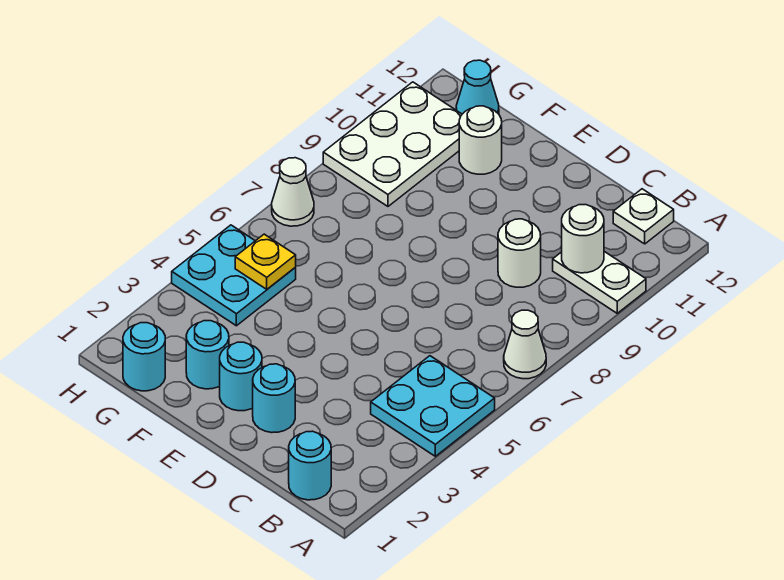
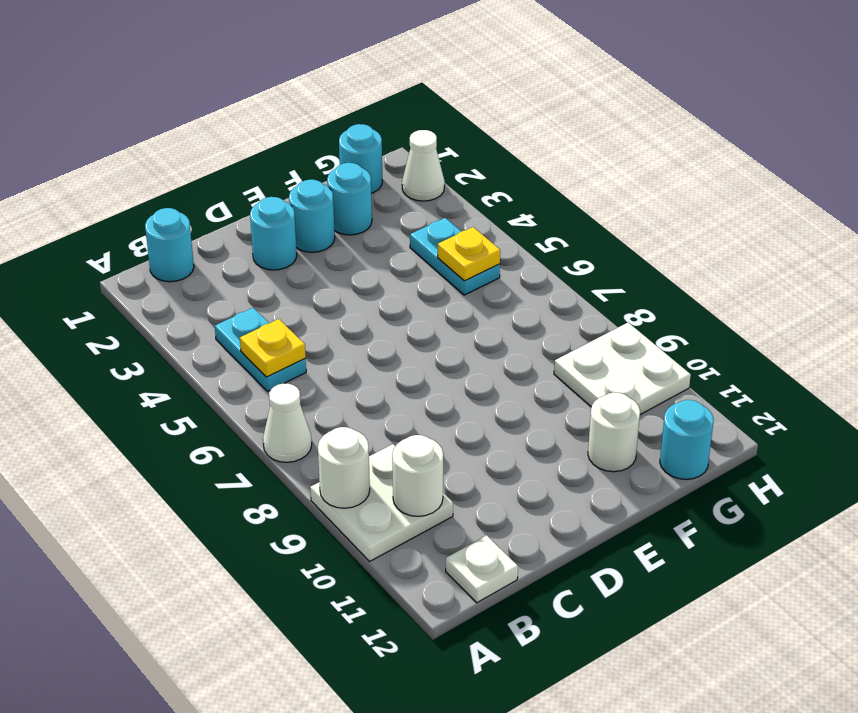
cyan 2x2 plate [371,356,495,456] -> cyan 1x2 plate [215,308,306,391]
white 1x2 plate [553,251,646,313] -> white 2x2 plate [310,444,453,561]
none -> yellow 1x1 plate [240,319,306,377]
white 1x1 round brick [498,219,541,287] -> white 1x1 round brick moved to [318,427,370,508]
cyan 2x2 plate [172,225,296,326] -> cyan 1x2 plate [410,218,500,295]
white 2x3 plate [323,82,462,206] -> white 2x2 plate [554,323,691,415]
cyan 1x1 cone [456,60,499,114] -> cyan 1x1 round brick [660,400,714,479]
white 1x1 cone [272,158,314,226] -> white 1x1 cone moved to [402,130,445,201]

